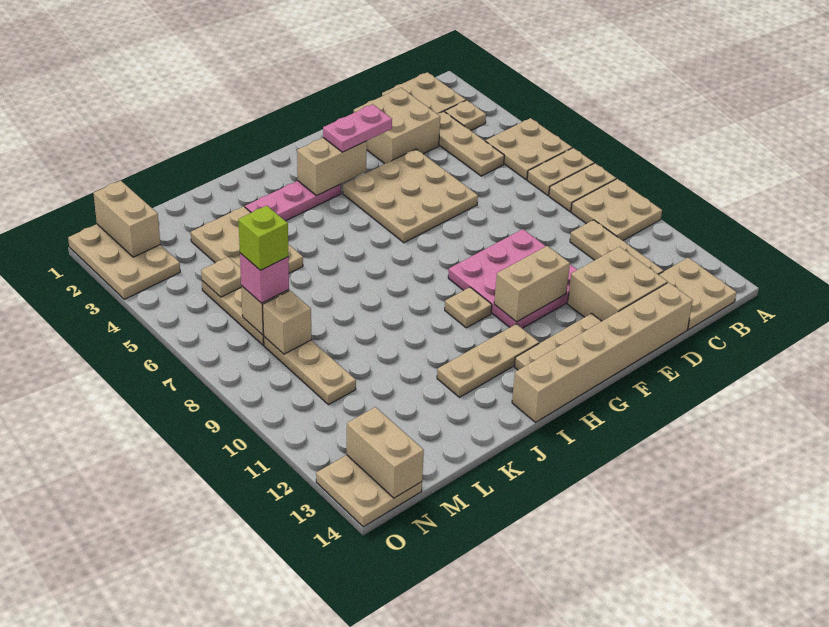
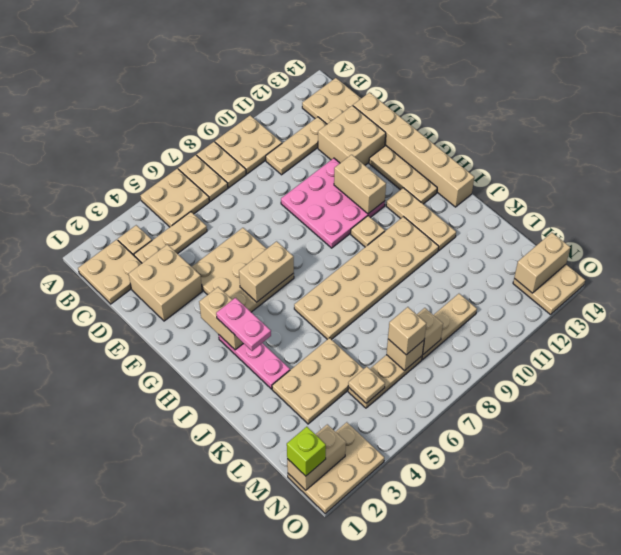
pink 1x2 plate [323,104,392,152] -> pink 1x2 plate moved to [216,298,271,351]
none -> tan 1x2 brick [239,241,294,302]
none -> tan 2x6 plate [294,217,439,340]
pink 1x1 brick [240,253,289,303] -> tan 1x1 brick [388,307,426,355]
lime 1x1 brick [238,206,288,270] -> lime 1x1 brick moved to [287,427,326,476]

